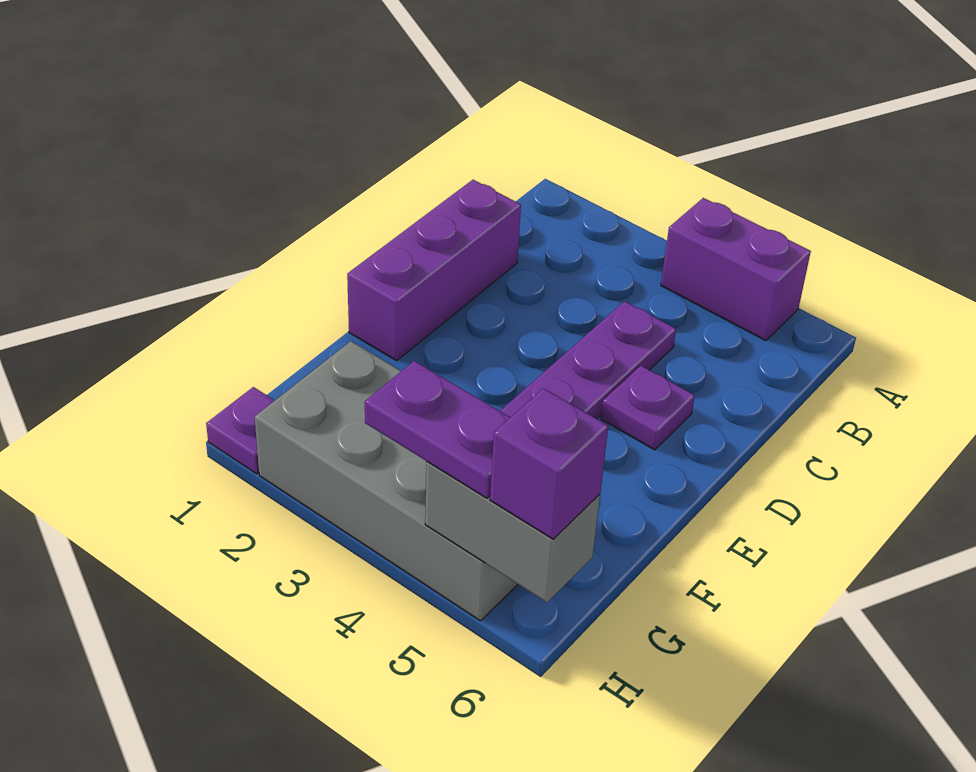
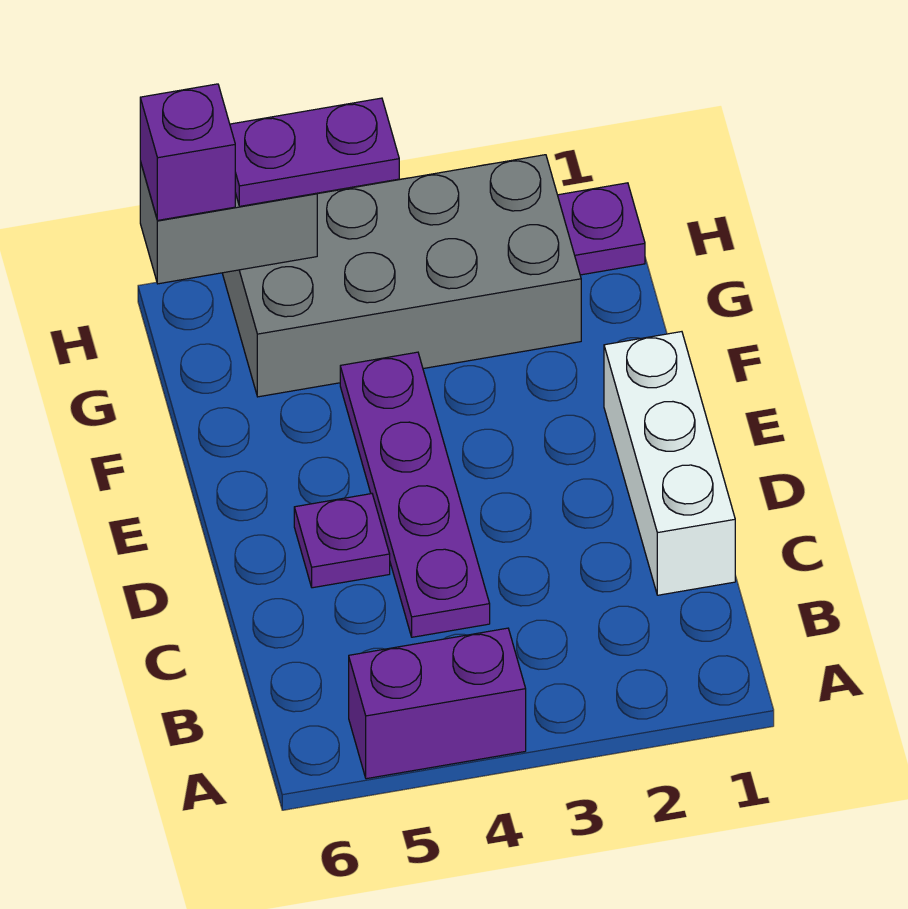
purple 1x3 brick [347,180,521,361] -> white 1x3 brick [604,332,735,595]

